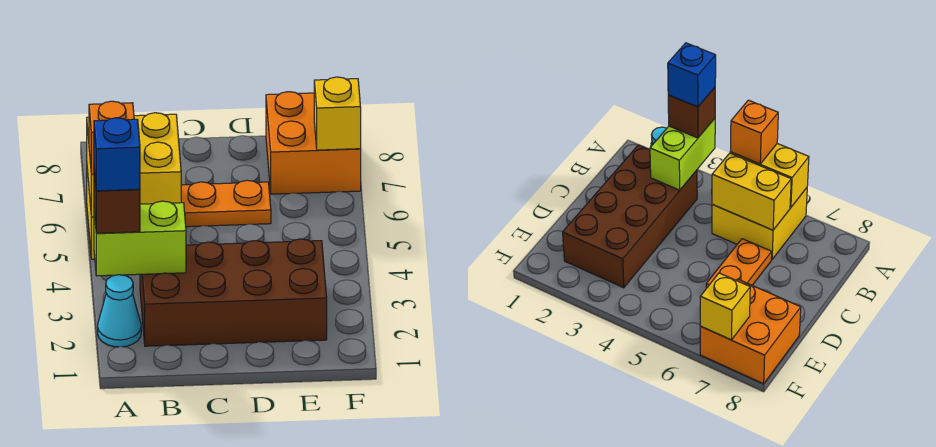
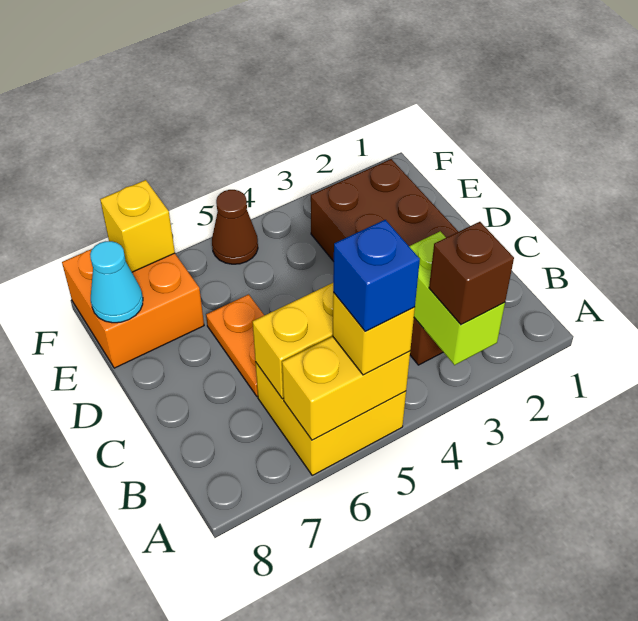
cyan 1x1 cone [98,275,141,347] -> cyan 1x1 cone moved to [90,241,143,323]
blue 1x1 brick [94,118,140,191] -> blue 1x1 brick moved to [333,220,420,332]
orange 1x1 brick [89,101,134,174] -> yellow 1x1 brick [333,292,415,375]
none -> brown 1x1 cone [212,190,258,264]

